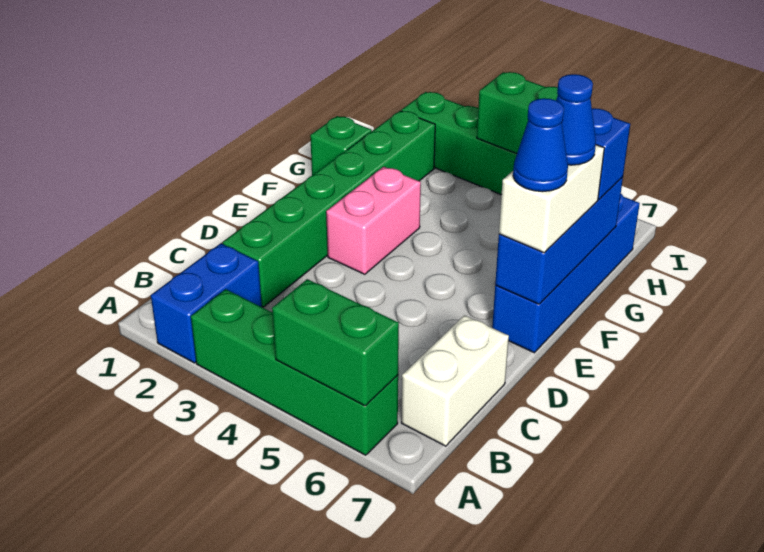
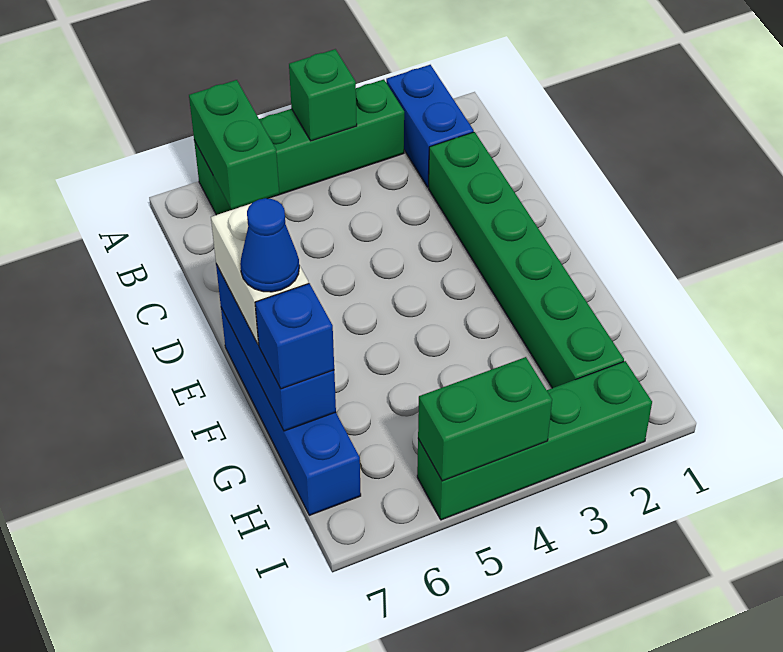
green 1x2 brick [272,279,399,406] -> green 1x2 brick turned to [189,80,279,209]
white 1x2 brick [401,315,509,446] -> none
pink 1x2 brick [326,167,421,274] -> none
blue 1x1 cone [513,98,568,192] -> none
green 1x1 brick [310,116,372,176] -> green 1x1 brick moved to [289,49,357,141]

